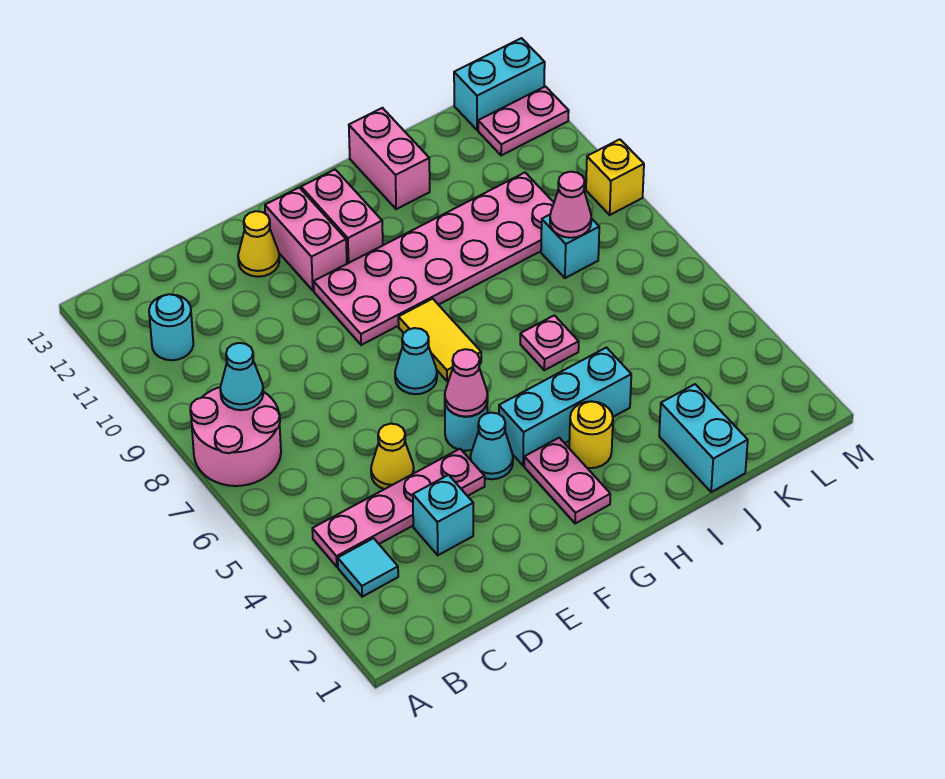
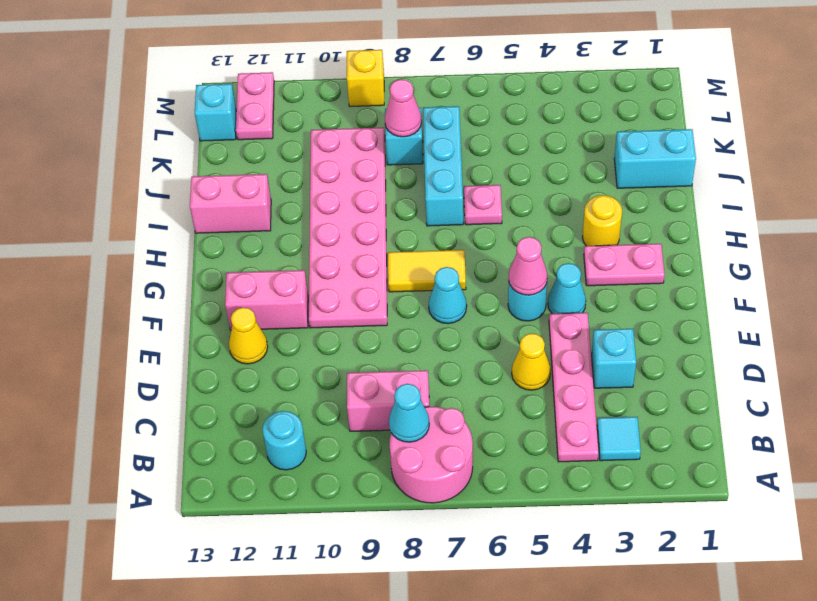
cyan 1x3 brick [499,348,631,466] -> cyan 1x3 brick moved to [423,106,463,226]
pink 1x2 brick [301,170,383,264] -> pink 1x2 brick moved to [347,370,429,431]
cyan 1x2 brick [454,38,545,130] -> cyan 1x1 brick [195,84,236,141]

